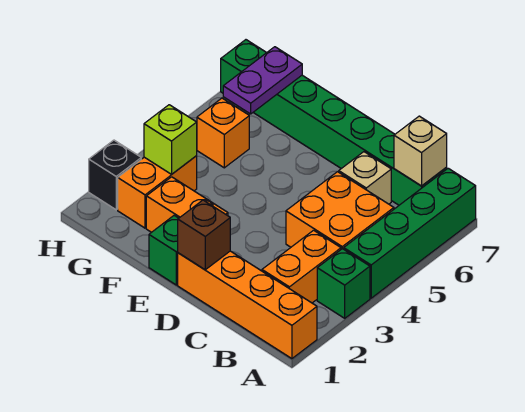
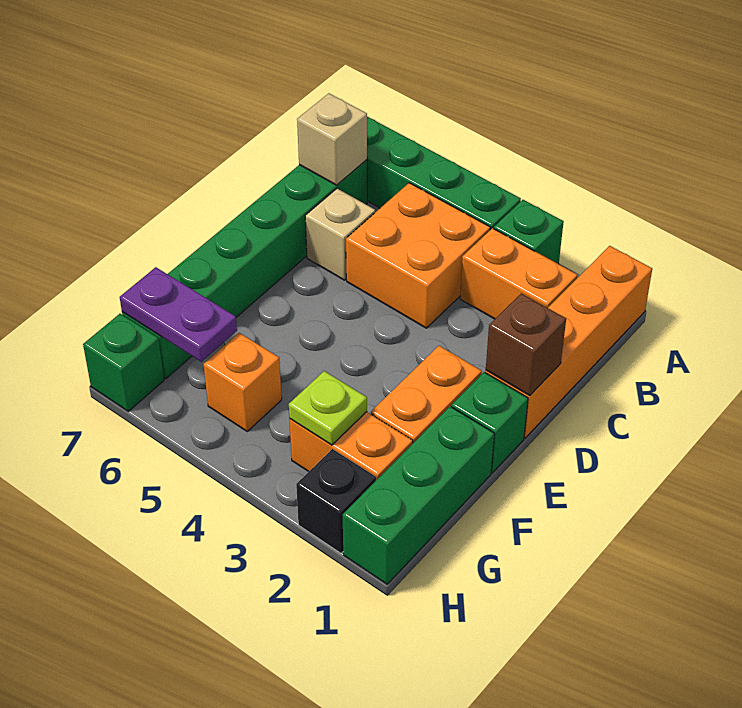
none -> green 1x3 brick [343,407,494,584]
lime 1x1 brick [144,105,197,174] -> lime 1x1 plate [289,371,367,445]

